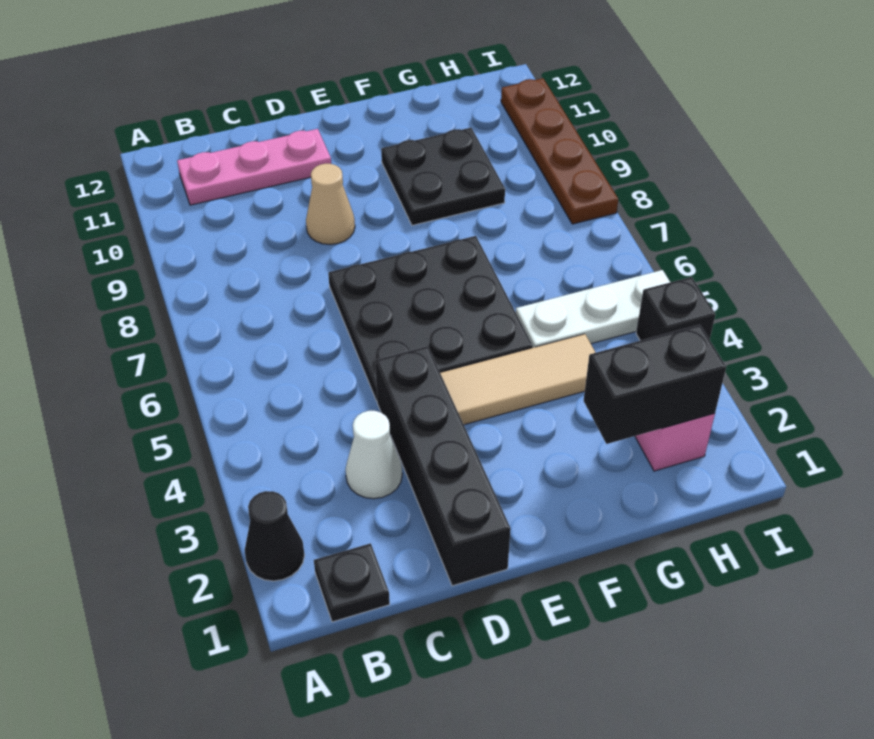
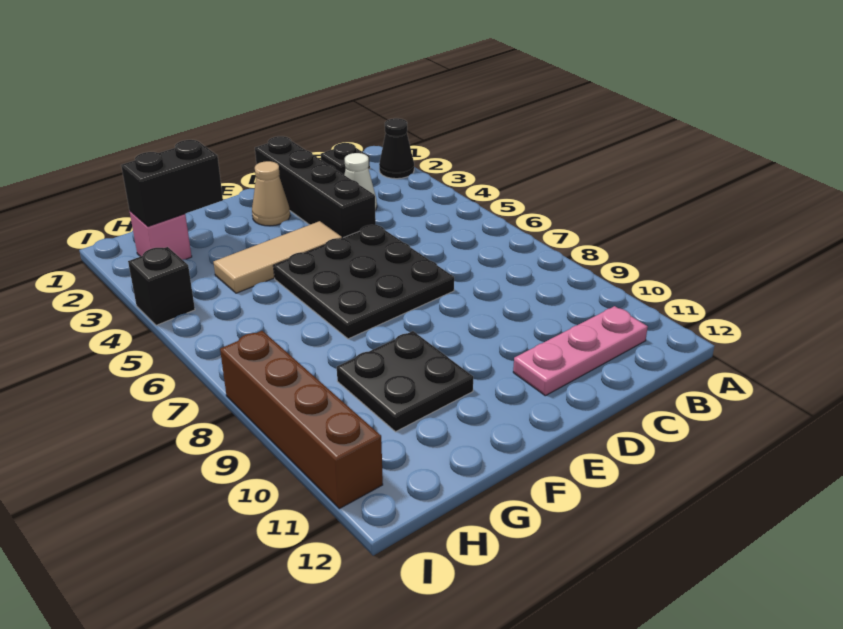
tan 1x1 cone [306,164,355,244] -> tan 1x1 cone moved to [252,161,290,226]
white 1x3 plate [516,270,670,348] -> none
brown 1x4 plate [501,78,618,224] -> brown 1x4 brick [220,331,383,509]

